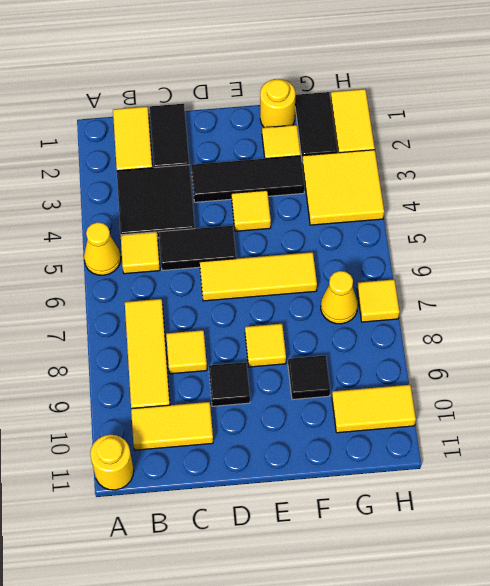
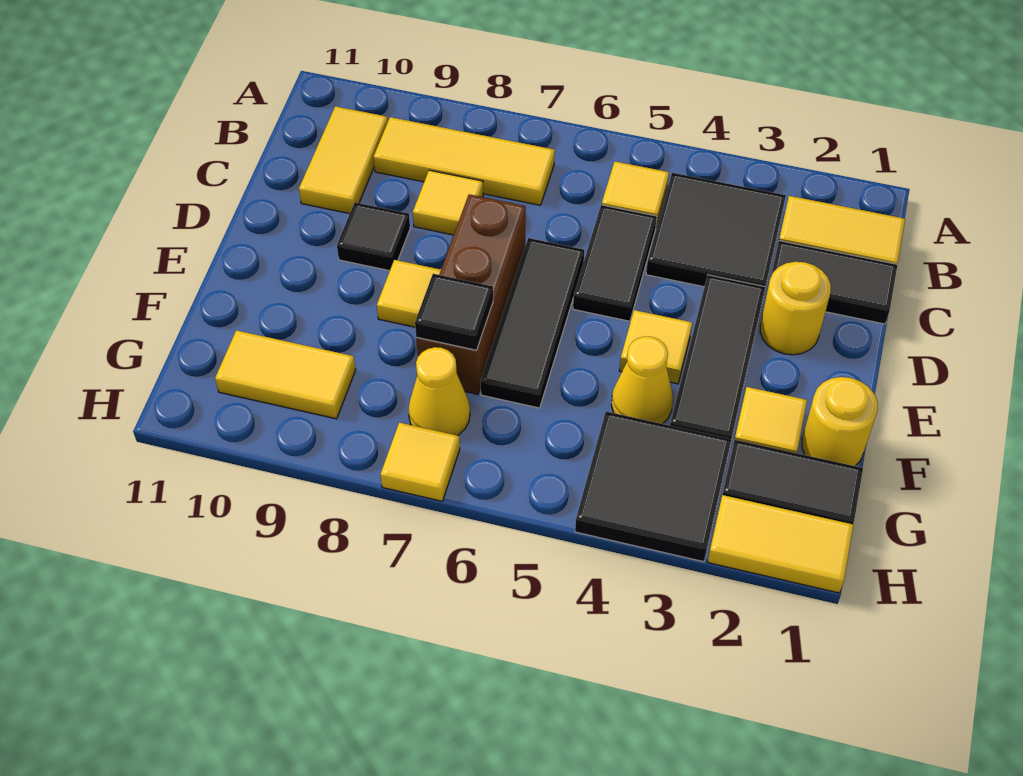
yellow 1x1 cone [84,222,121,275] -> yellow 1x1 cone moved to [611,337,673,424]
yellow 1x1 round brick [90,435,134,490] -> yellow 1x1 round brick moved to [760,262,831,355]
yellow 1x3 tile [200,252,317,301] -> black 1x3 tile [481,238,584,408]
none -> brown 1x3 brick [416,194,526,394]
black 1x1 tile [288,355,330,400] -> black 1x1 tile moved to [415,274,493,350]
yellow 2x2 tile [302,150,384,225] -> black 2x2 tile [575,412,731,562]
yellow 1x2 tile [332,385,416,433] -> yellow 1x2 tile turned to [215,330,356,419]

